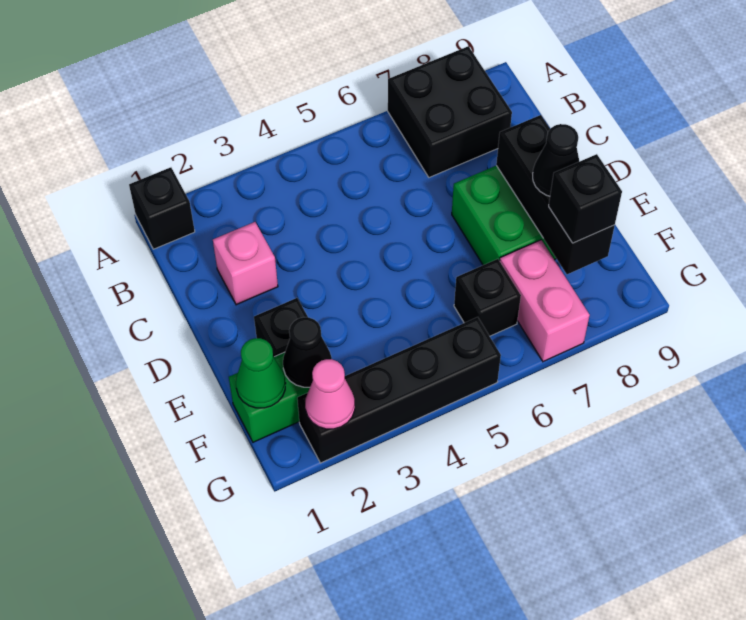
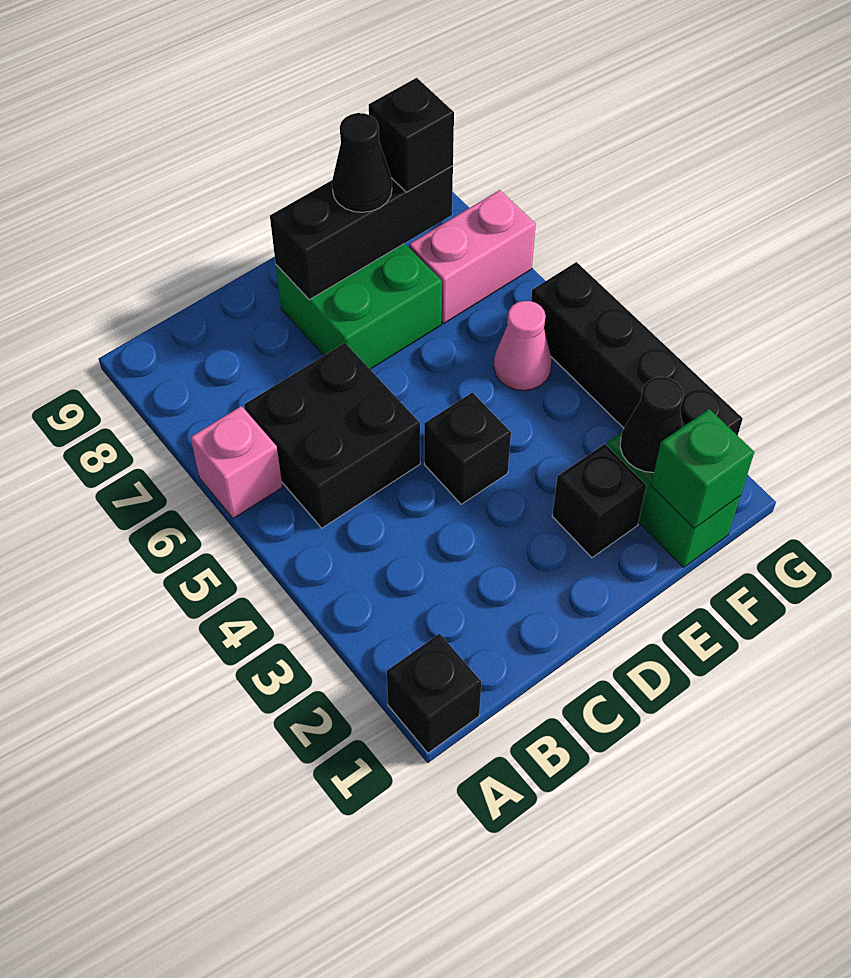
black 2x2 brick [388,46,512,177] -> black 2x2 brick moved to [244,343,420,528]
pink 1x1 brick [213,222,278,305] -> pink 1x1 brick moved to [191,406,282,518]
green 1x1 cone [236,338,286,408] -> green 1x1 brick [651,409,754,528]
black 1x1 brick [454,259,521,336] -> black 1x1 brick moved to [424,392,511,504]
pink 1x1 cone [305,359,355,429] -> pink 1x1 cone moved to [494,301,551,391]

